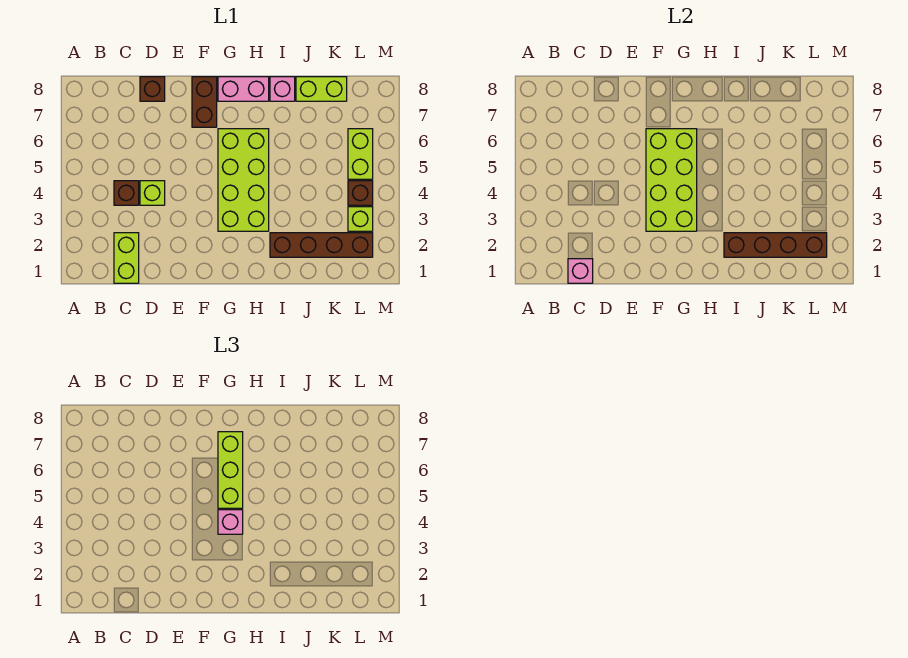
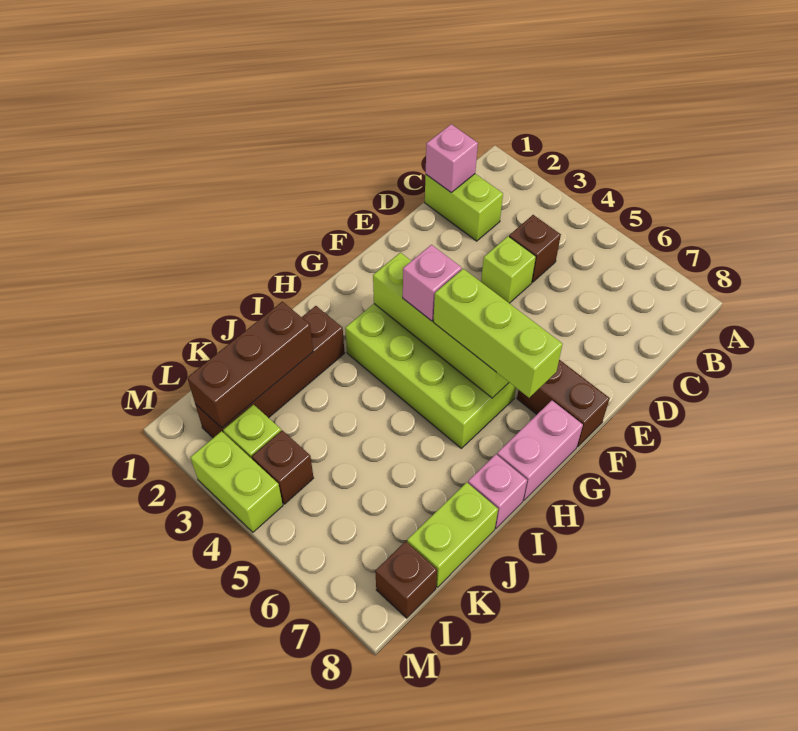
brown 1x1 brick [140,77,165,101] -> brown 1x1 brick moved to [375,541,437,618]
lime 2x4 brick [646,129,697,231] -> lime 1x4 brick [373,253,509,398]
brown 1x4 brick [724,233,827,257] -> brown 1x3 brick [187,301,313,428]
lime 1x2 brick [348,129,373,179] -> lime 1x2 brick moved to [191,431,283,532]

